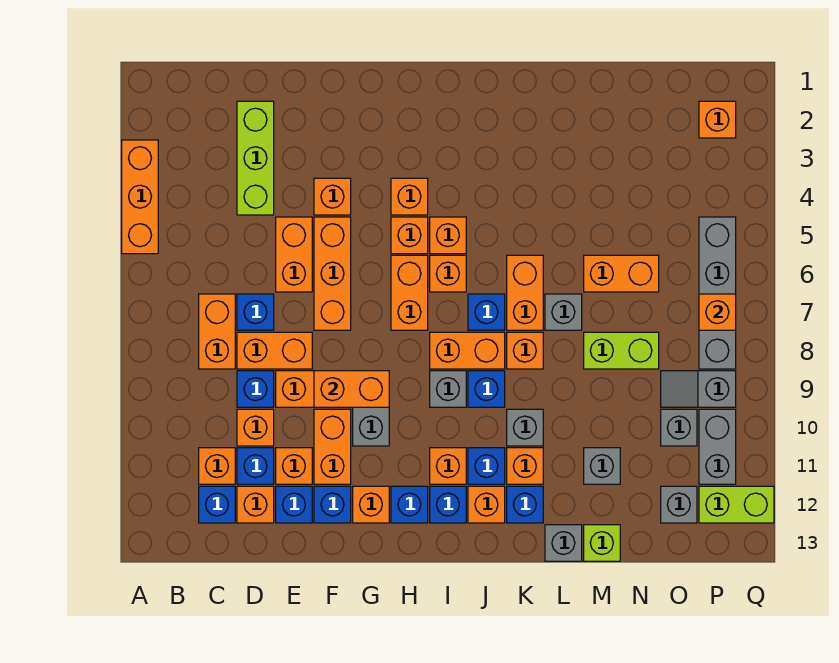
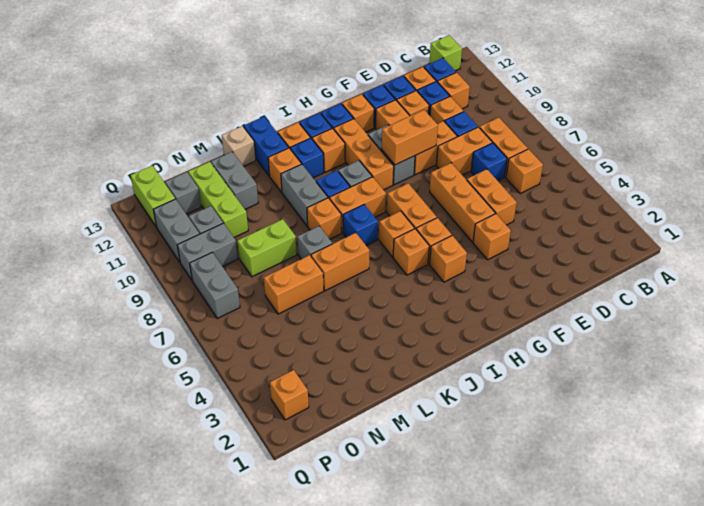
orange 1x3 brick [122,140,158,254] -> orange 1x3 brick moved to [334,119,394,190]
lime 1x3 brick [237,101,274,215] -> lime 1x3 brick moved to [188,162,248,237]
orange 1x2 brick [507,255,543,330] -> orange 1x2 brick turned to [311,233,369,291]
grey 1x1 brick [507,409,543,446] -> grey 1x2 brick [281,164,328,226]
blue 1x1 brick [507,486,543,523] -> blue 1x2 brick [244,116,289,176]
grey 1x1 brick [545,525,582,561] -> tan 1x1 brick [222,126,256,166]
grey 1x1 brick [584,448,620,484] -> grey 1x2 brick [211,152,258,209]
lime 1x1 brick [584,525,620,561] -> lime 1x1 brick moved to [429,35,462,71]
grey 1x2 slope [661,371,736,407] -> grey 1x2 brick [177,223,238,280]
grey 1x4 brick [699,217,736,369] -> grey 1x2 brick [190,252,240,319]
orange 1x1 brick [699,294,736,330] -> orange 1x1 brick moved to [506,149,543,193]
lime 1x2 brick [699,486,774,523] -> lime 1x2 brick turned to [130,166,175,227]

